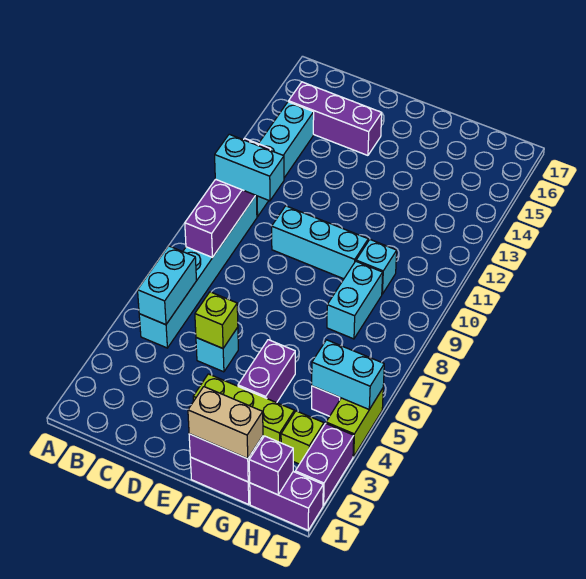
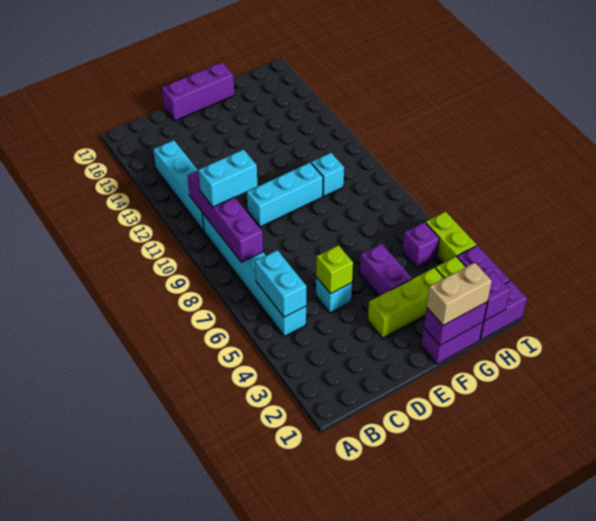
purple 1x3 brick [289,82,382,155] -> purple 1x3 brick moved to [162,62,234,121]
cyan 1x2 brick [327,261,383,339] -> none
cyan 1x2 brick [312,340,384,409] -> none

